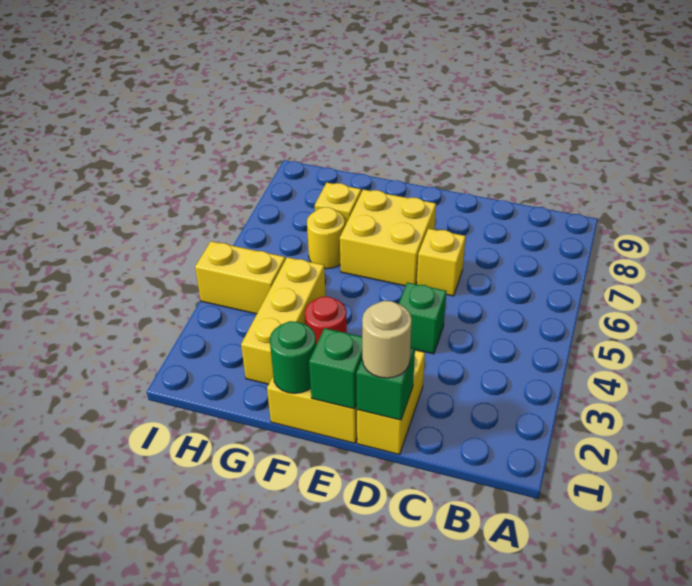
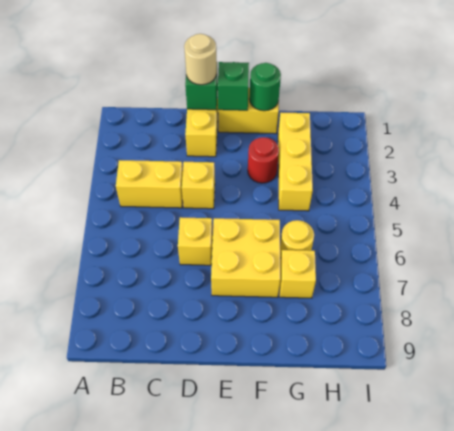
green 1x1 brick [399,282,446,354] -> yellow 1x1 brick [182,162,215,209]
yellow 1x2 brick [195,241,285,314] -> yellow 1x2 brick moved to [116,160,183,208]

